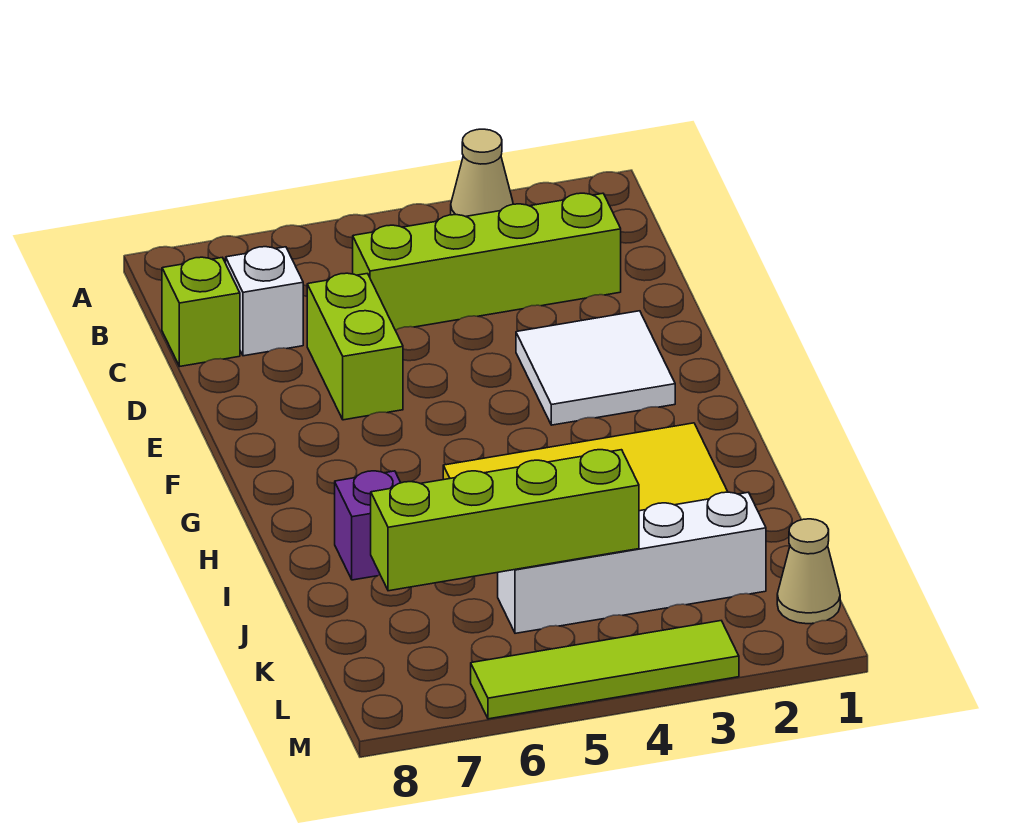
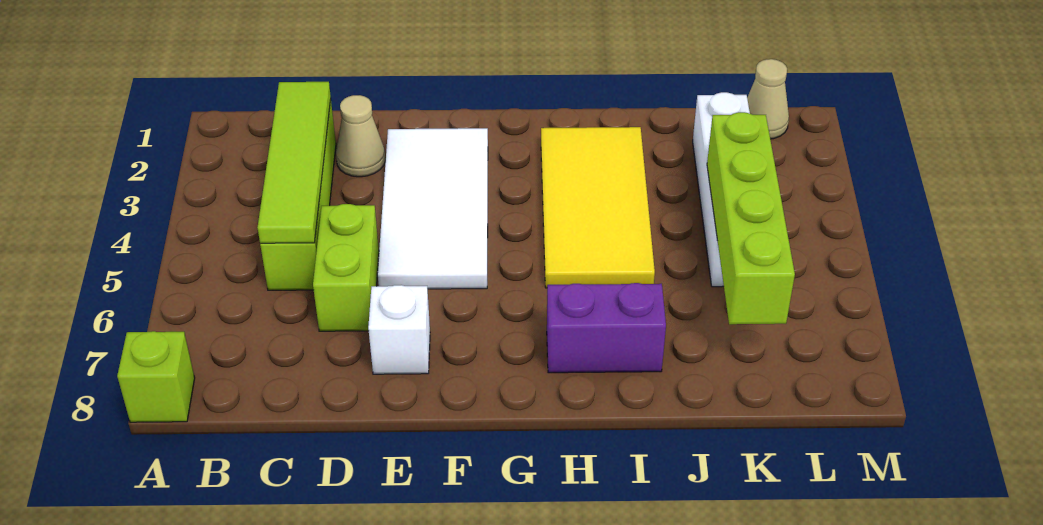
tan 1x1 cone [451,129,513,217] -> tan 1x1 cone moved to [336,95,385,177]
white 1x1 brick [226,247,303,356] -> white 1x1 brick moved to [368,285,430,374]
lime 1x1 brick [162,257,240,366] -> lime 1x1 brick moved to [117,331,195,422]
lime 1x2 brick [307,273,403,420] -> lime 1x2 brick turned to [313,204,379,331]
white 2x2 tile [516,311,675,425] -> white 2x4 tile [378,128,488,289]
purple 1x1 brick [335,471,401,580] -> purple 1x2 brick [547,283,666,373]
lime 1x4 tile [471,621,739,719] -> lime 1x4 tile moved to [257,82,331,243]

